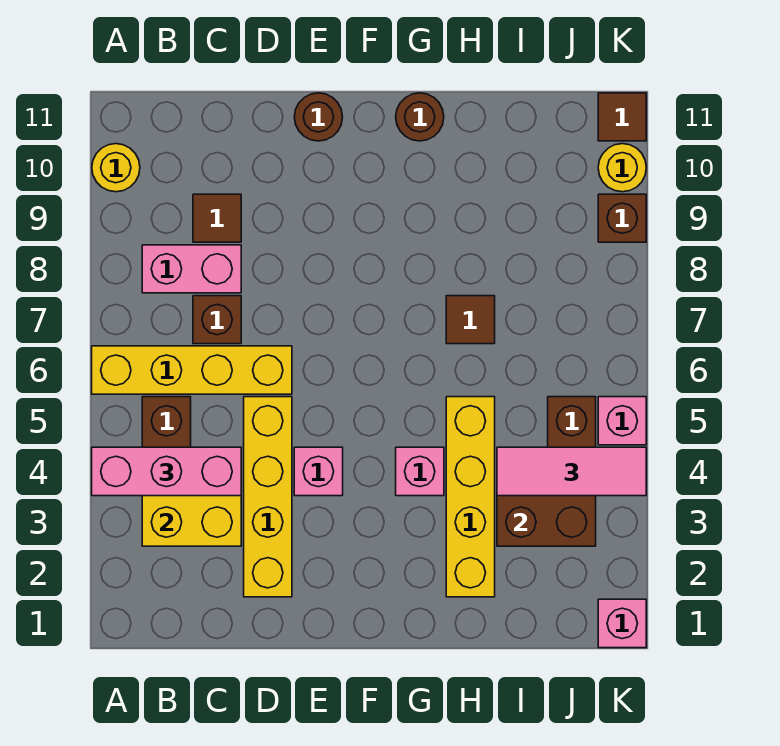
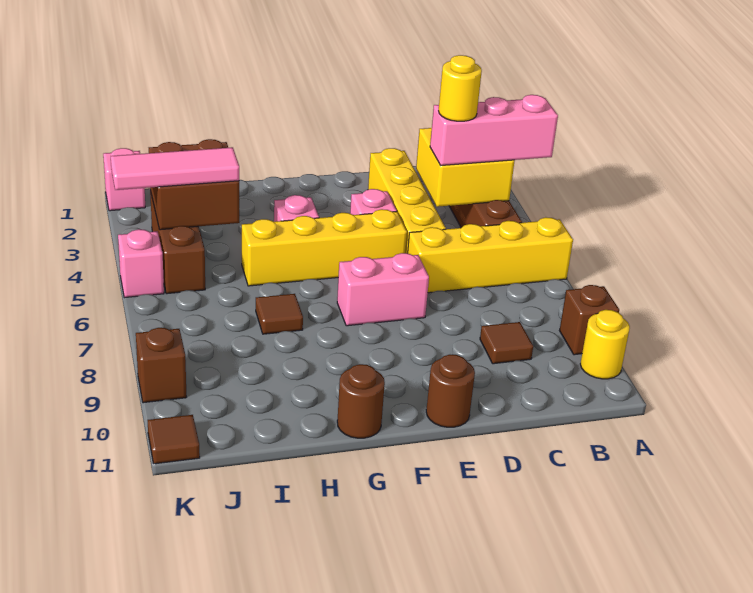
pink 1x2 brick [142,245,241,293] -> pink 1x2 brick moved to [337,253,429,326]
brown 1x1 brick [193,296,241,344] -> brown 1x1 brick moved to [560,285,619,355]
yellow 1x4 brick [446,397,495,597] -> yellow 1x4 brick turned to [242,209,407,286]
yellow 1x1 round brick [598,144,646,192] -> yellow 1x1 round brick moved to [439,55,482,121]

